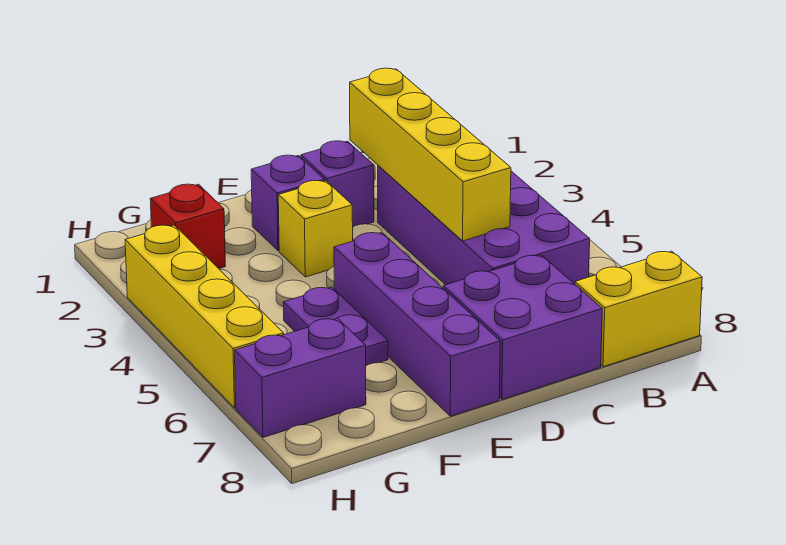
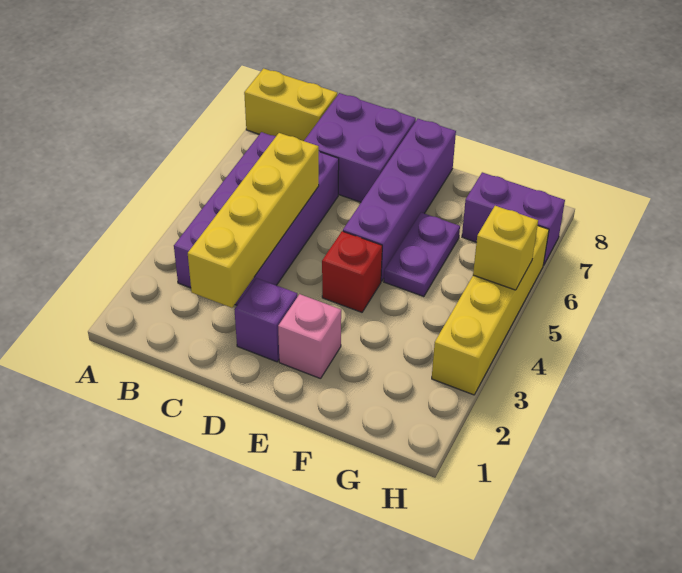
purple 1x1 brick [251,155,325,251] -> pink 1x1 brick [278,294,341,379]
yellow 1x1 brick [278,181,353,277] -> yellow 1x1 brick moved to [473,206,538,290]
red 1x1 brick [150,184,225,269] -> red 1x1 brick moved to [322,231,382,312]

